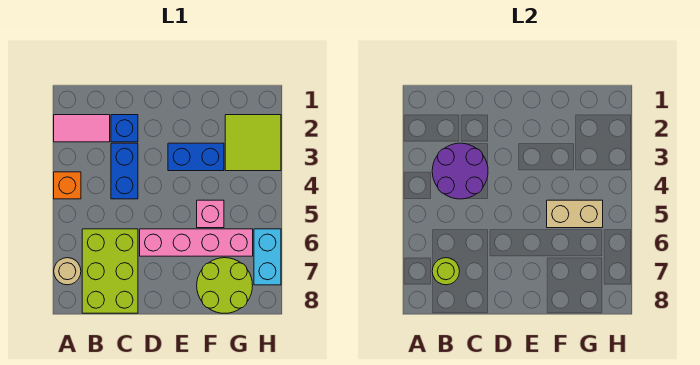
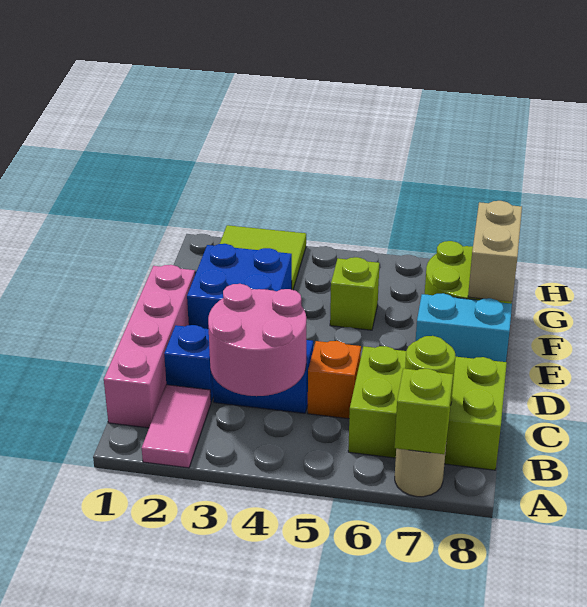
orange 1x1 brick [54,172,81,199] -> orange 1x1 brick moved to [308,341,361,419]
none -> lime 1x1 brick [394,369,453,454]
purple 2x2 round brick [432,143,488,199] -> pink 2x2 round brick [208,284,306,396]
pink 1x4 brick [140,229,253,256] -> pink 1x4 brick moved to [104,265,195,428]
blue 1x2 brick [168,143,224,171] -> blue 2x2 brick [187,244,292,329]
pink 1x1 brick [197,200,224,228] -> lime 1x1 brick [330,257,380,330]
tan 1x2 brick [547,200,603,228] -> tan 1x2 brick moved to [468,201,522,302]
cyan 1x2 brick [254,229,281,285] -> cyan 1x2 brick moved to [416,293,512,362]

